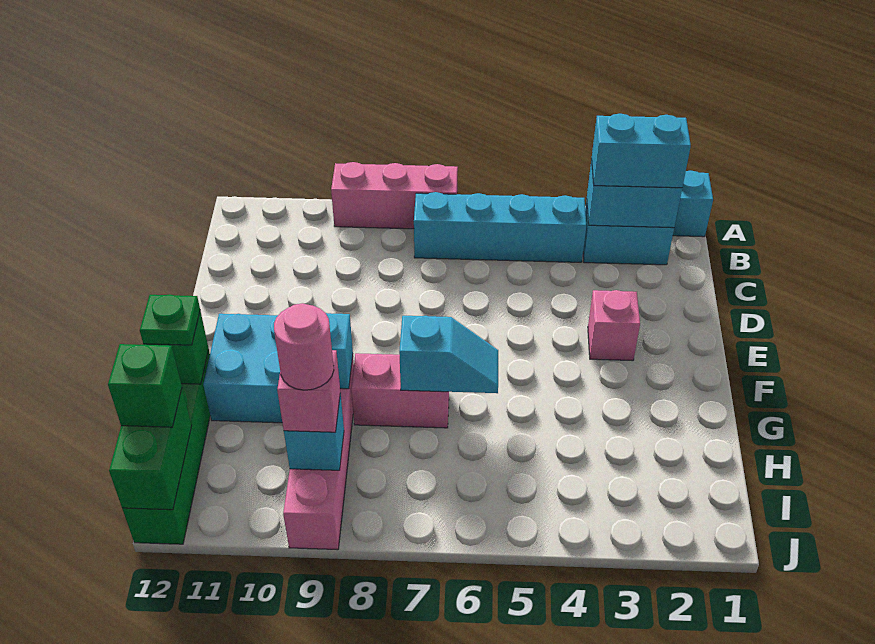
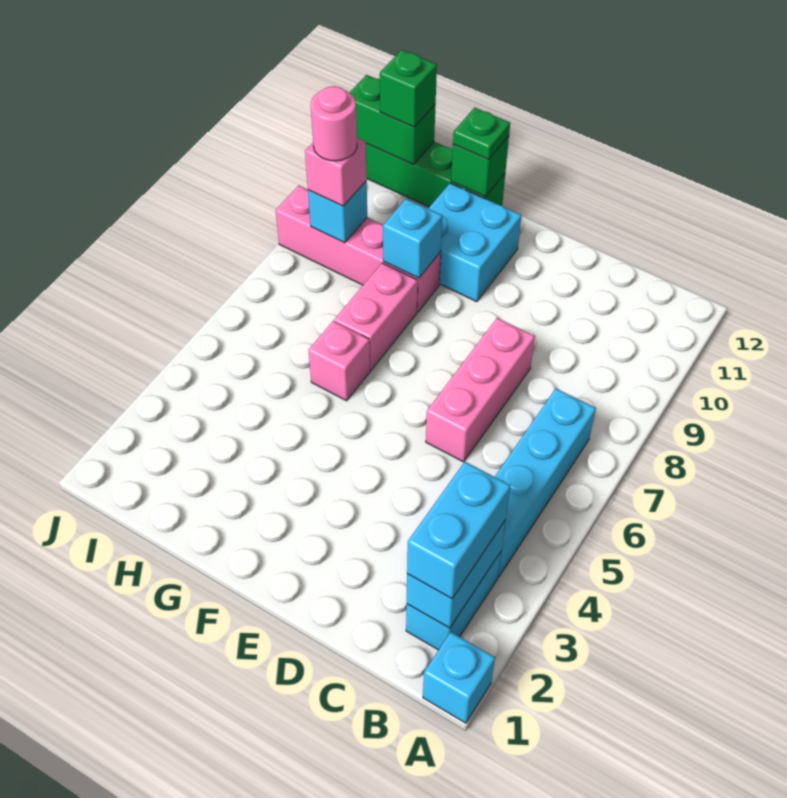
pink 1x3 brick [331,162,458,229] -> pink 1x3 brick moved to [426,318,535,462]
pink 1x1 brick [588,290,640,361] -> pink 1x1 brick moved to [308,321,370,401]
cyan 1x2 slope [399,316,498,393] -> none

